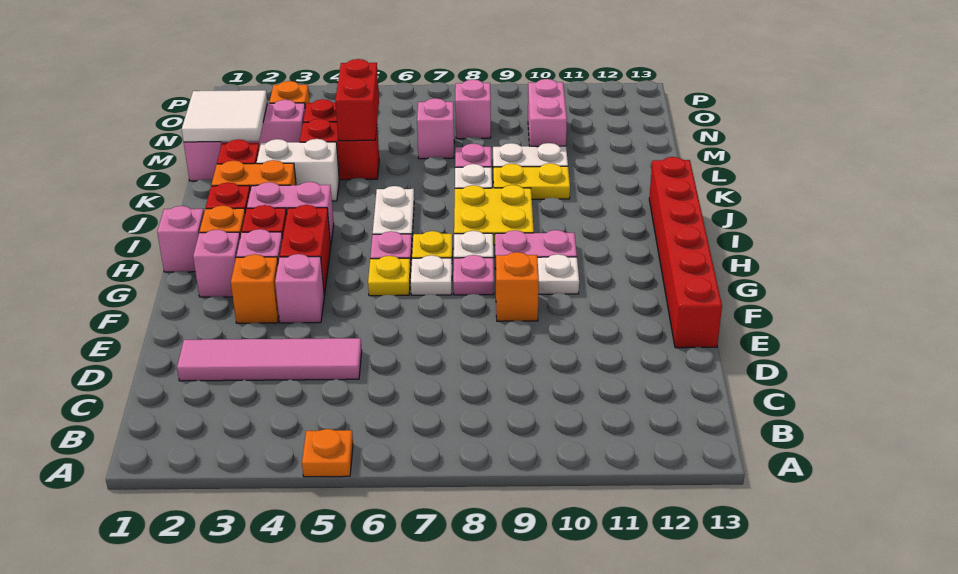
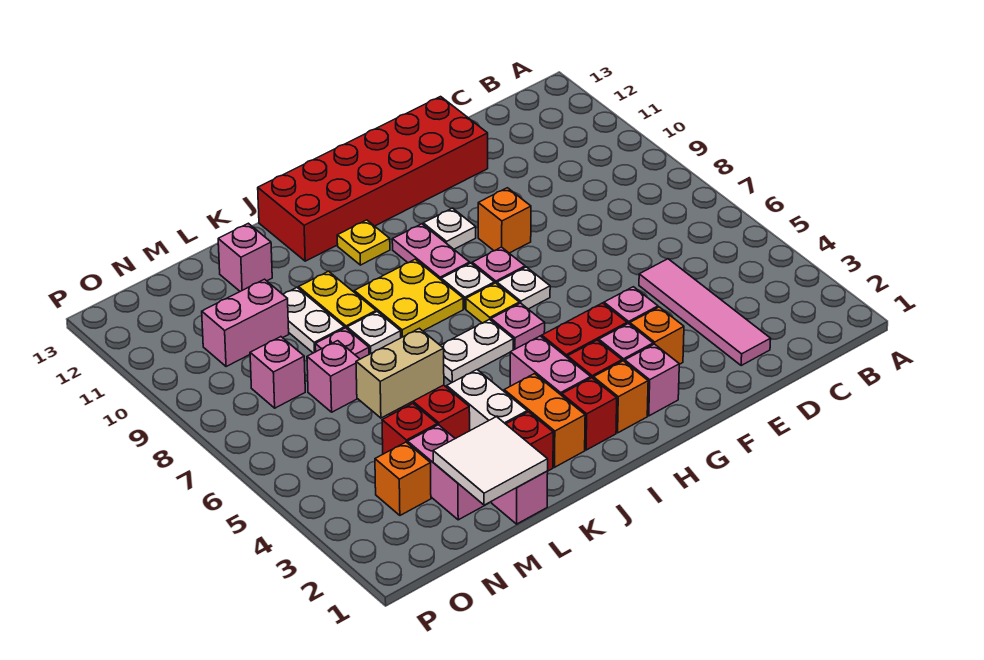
orange 1x1 plate [302,429,353,477] -> none
red 1x6 brick [649,157,722,348] -> red 2x6 brick [258,97,488,261]
yellow 1x1 plate [368,256,411,296] -> yellow 1x1 plate moved to [337,220,390,265]
pink 1x1 brick [157,206,204,272] -> pink 1x1 brick moved to [218,223,272,291]
red 1x2 brick [335,59,379,141] -> tan 1x2 brick [356,328,444,418]

